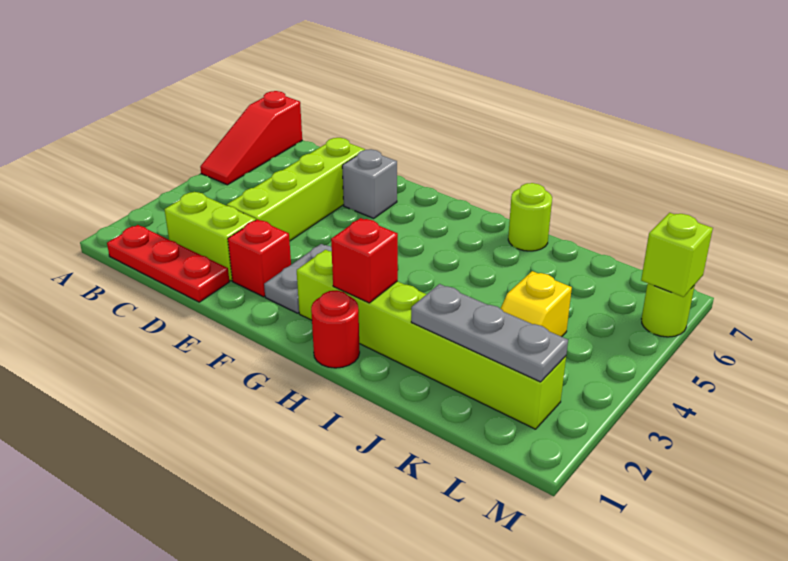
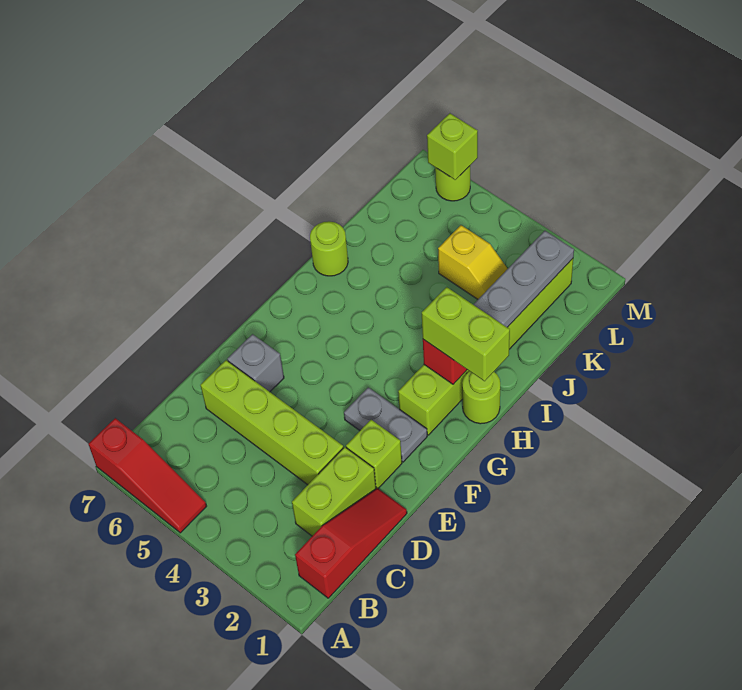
red 1x3 plate [107,225,229,302] -> red 1x3 slope [295,488,407,598]
red 1x1 brick [228,219,291,297] -> lime 1x1 brick [346,420,402,489]
red 1x1 round brick [311,290,360,368] -> lime 1x1 round brick [462,371,500,424]
none -> lime 1x2 brick [422,287,510,381]

